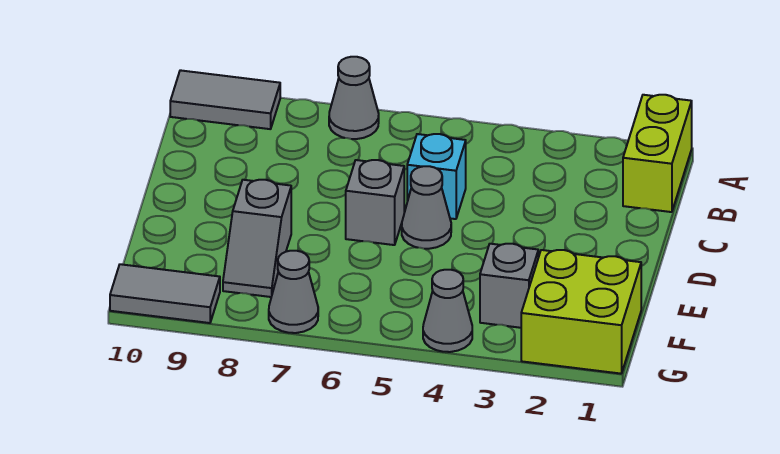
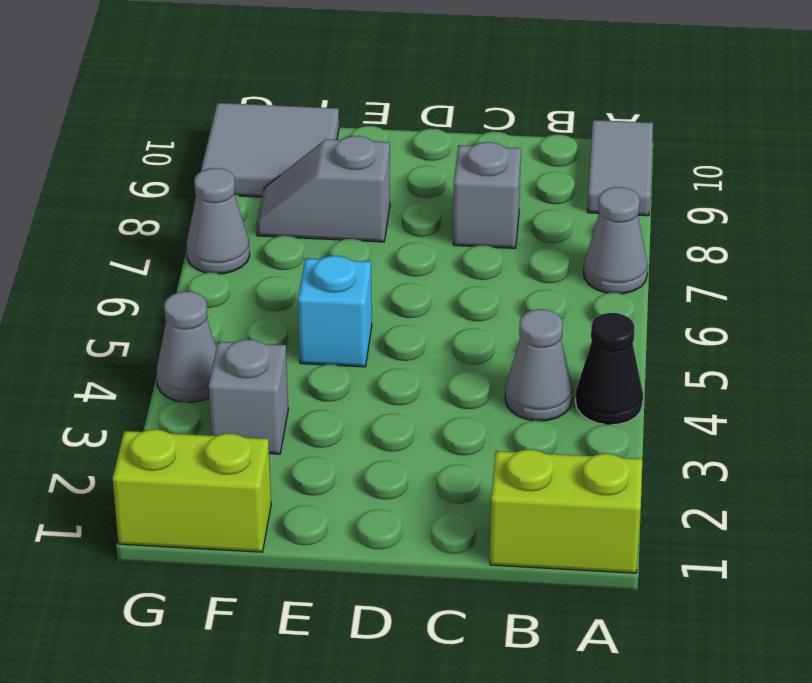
none -> black 1x1 cone [576,313,643,425]
cyan 1x1 brick [407,134,466,219] -> cyan 1x1 brick moved to [298,256,372,367]
grey 1x1 cone [402,166,451,249] -> grey 1x1 cone moved to [505,309,573,421]
grey 1x1 brick [346,160,404,245] -> grey 1x1 brick moved to [453,142,521,248]
lime 2x2 brick [521,250,641,374] -> lime 1x2 brick [113,429,271,552]
grey 1x2 tile [110,264,220,323] -> grey 2x2 tile [201,103,339,197]

